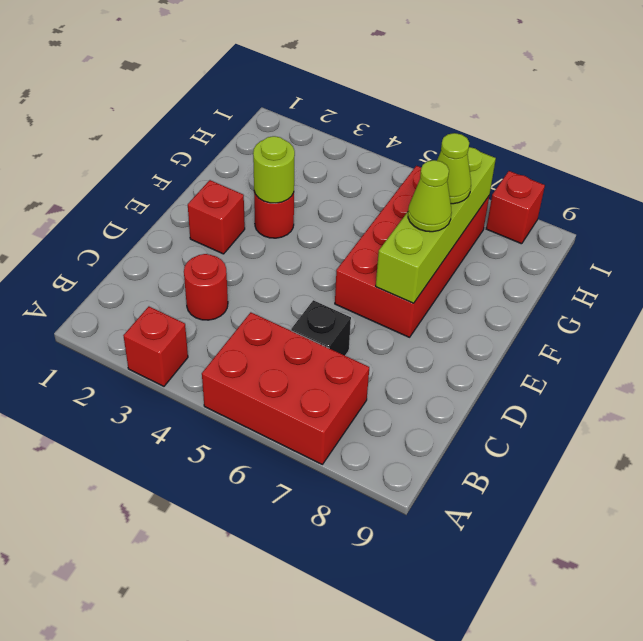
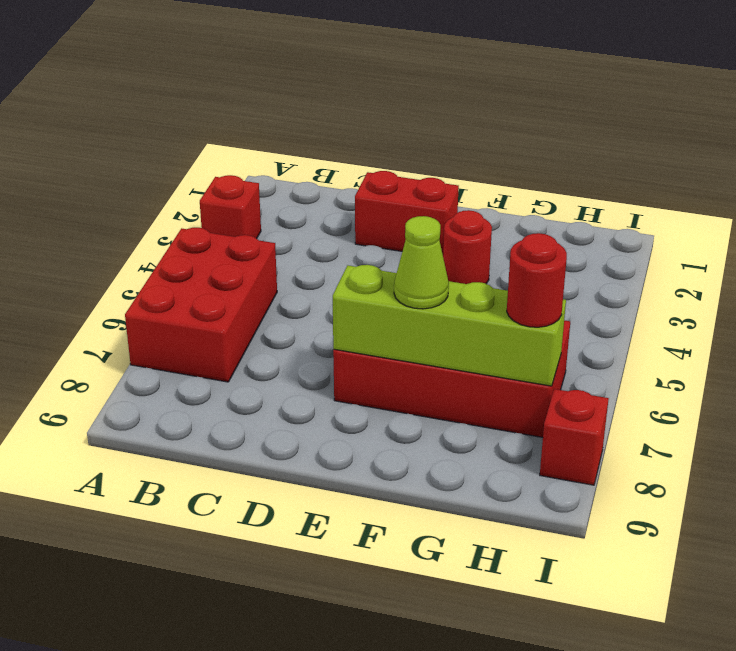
red 1x1 round brick [184,254,228,320] -> red 1x1 round brick moved to [507,233,567,327]
black 1x1 brick [291,300,351,356] -> none
red 1x1 brick [188,180,245,254] -> red 1x2 brick [355,171,459,254]
lime 1x1 round brick [253,136,295,203] -> none
lime 1x1 cone [437,133,471,204] -> none

